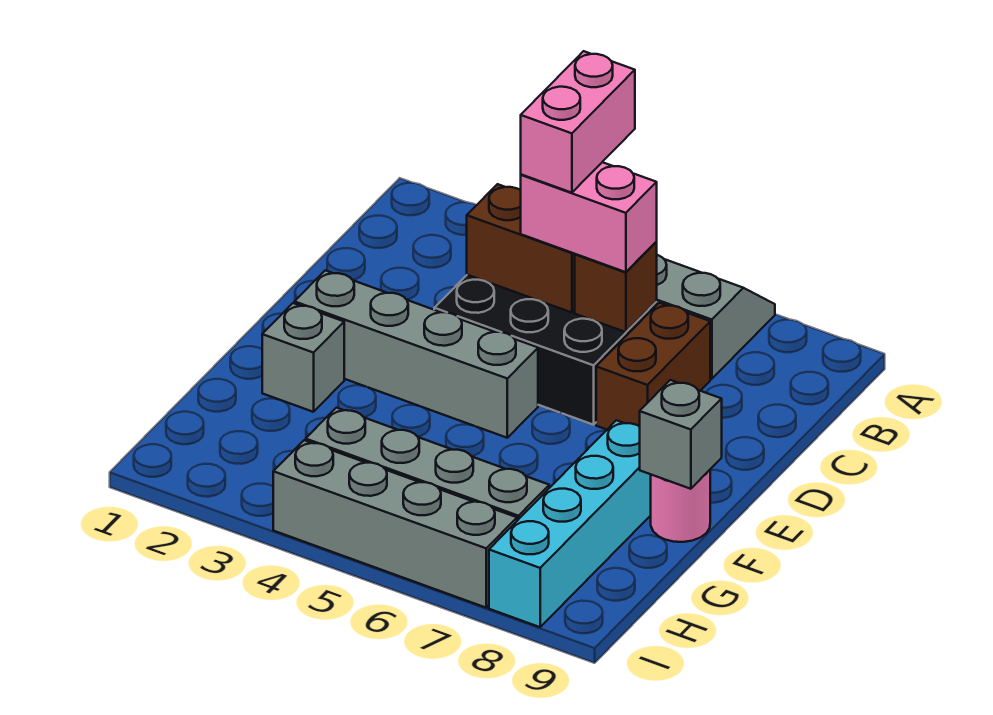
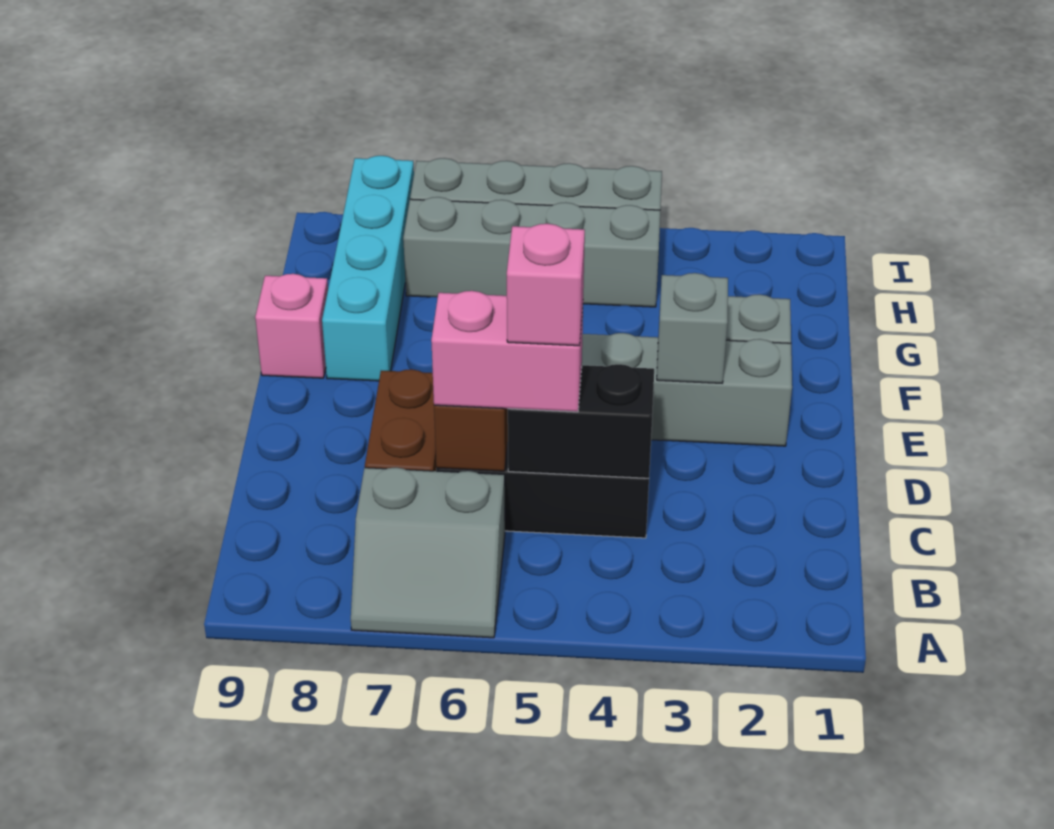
pink 1x2 brick [521,51,635,193] -> pink 1x1 brick [507,224,585,346]
brown 1x2 brick [467,184,575,313] -> black 1x2 brick [508,364,654,478]
pink 1x1 round brick [651,470,710,542] -> pink 1x1 brick [255,274,328,378]
grey 1x1 brick [640,380,722,489] -> grey 1x1 brick moved to [657,273,728,383]

